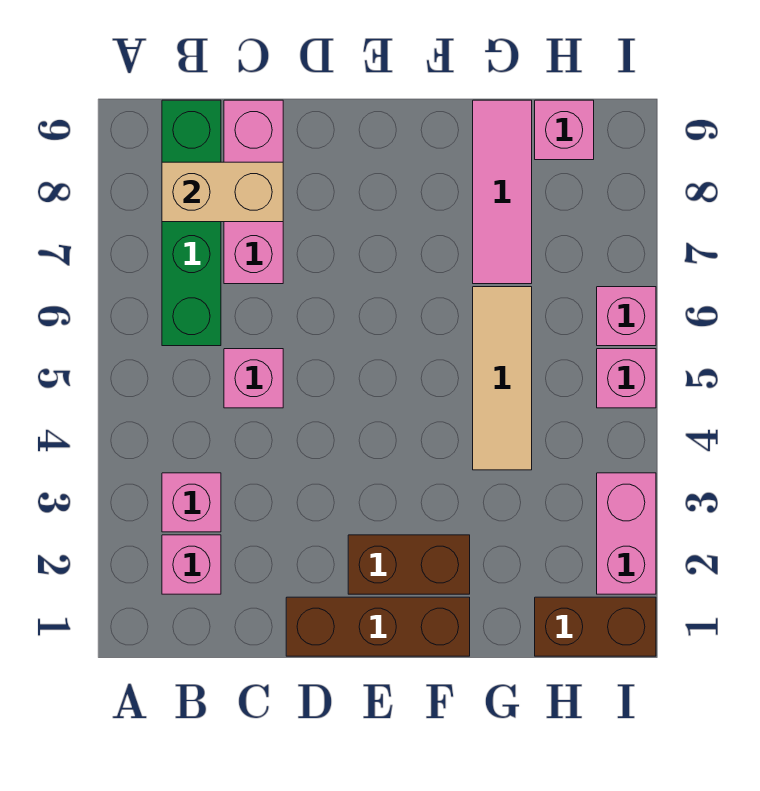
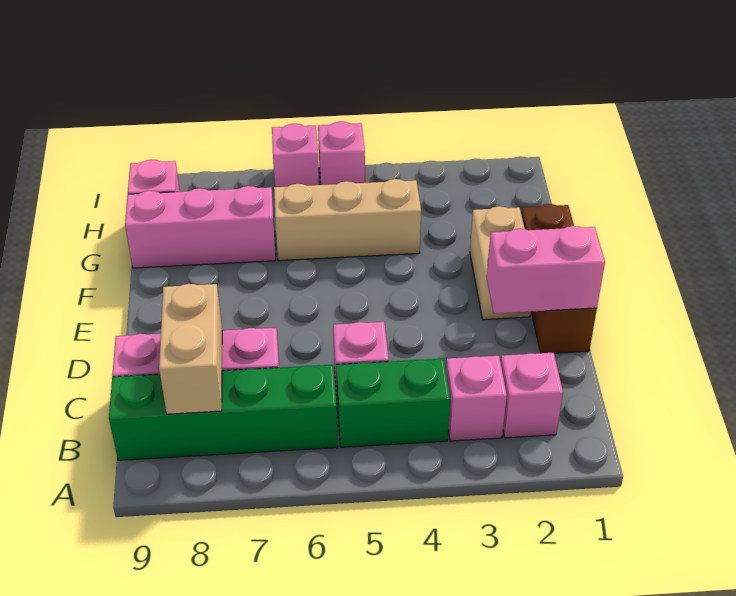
none -> green 1x2 brick [336,359,450,447]
brown 1x2 brick [348,535,470,594] -> tan 1x2 brick [470,206,531,320]
tan 1x3 tile [473,287,532,470] -> tan 1x3 brick [274,179,421,261]
pink 1x3 tile [473,100,532,284] -> pink 1x3 brick [125,186,276,268]
brown 1x2 brick [535,597,656,656] -> none
pink 1x2 brick [597,473,656,594] -> pink 1x2 brick moved to [487,226,605,313]

